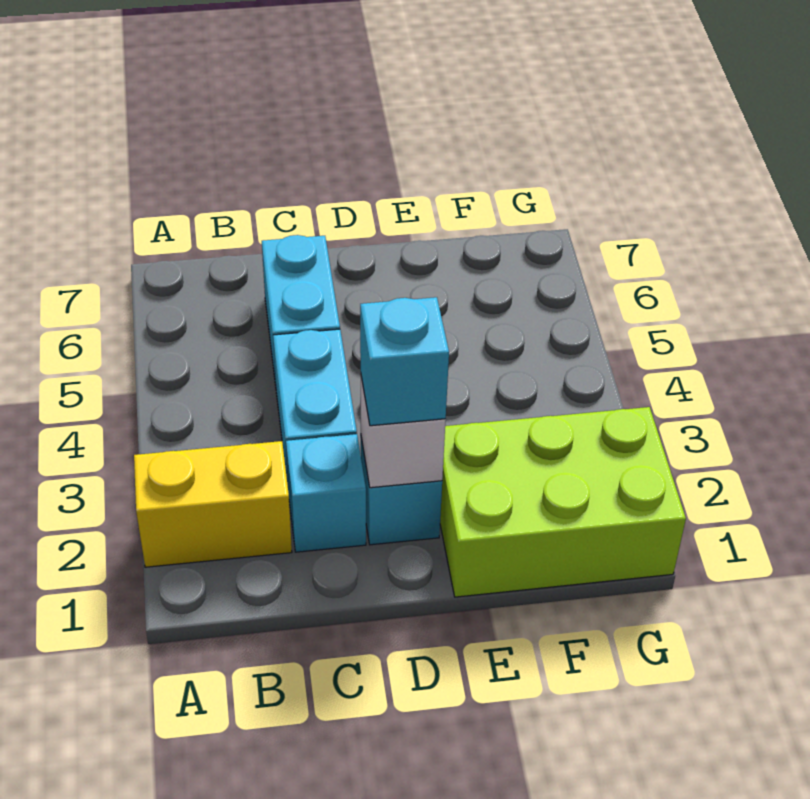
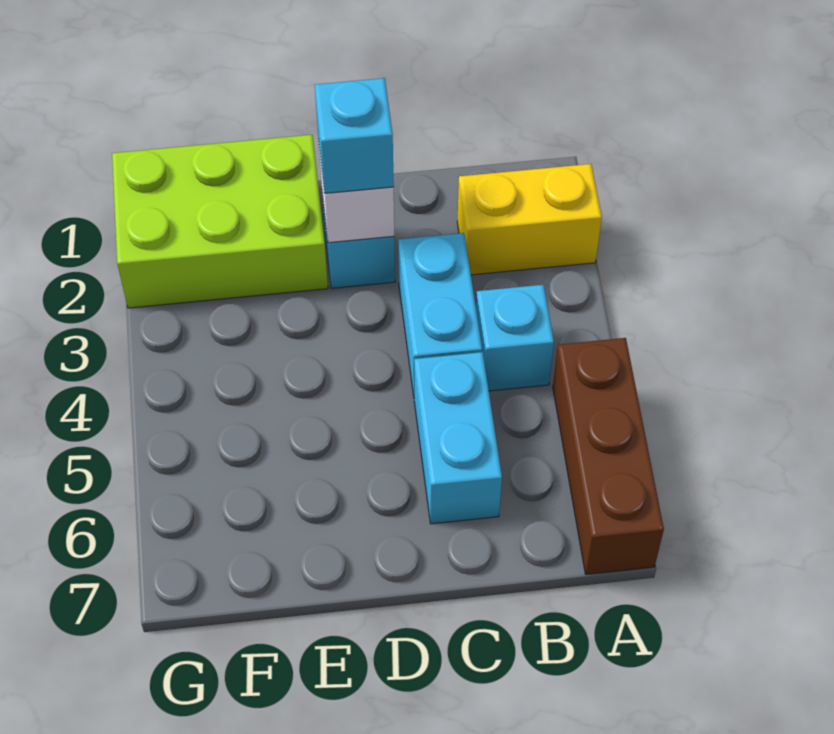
none -> brown 1x3 brick [553,338,664,574]
cyan 1x1 brick [286,434,366,552] -> cyan 1x1 brick moved to [476,285,554,391]

